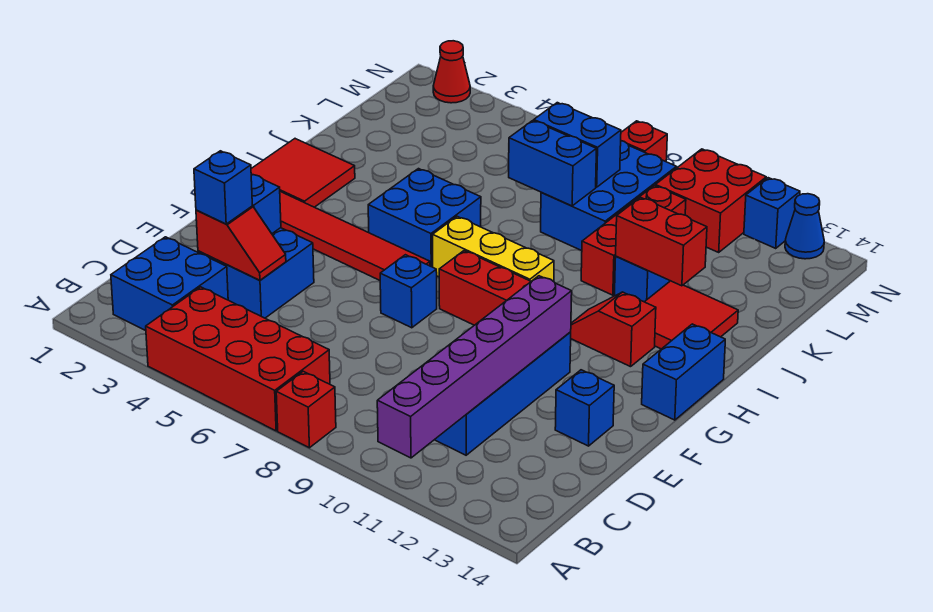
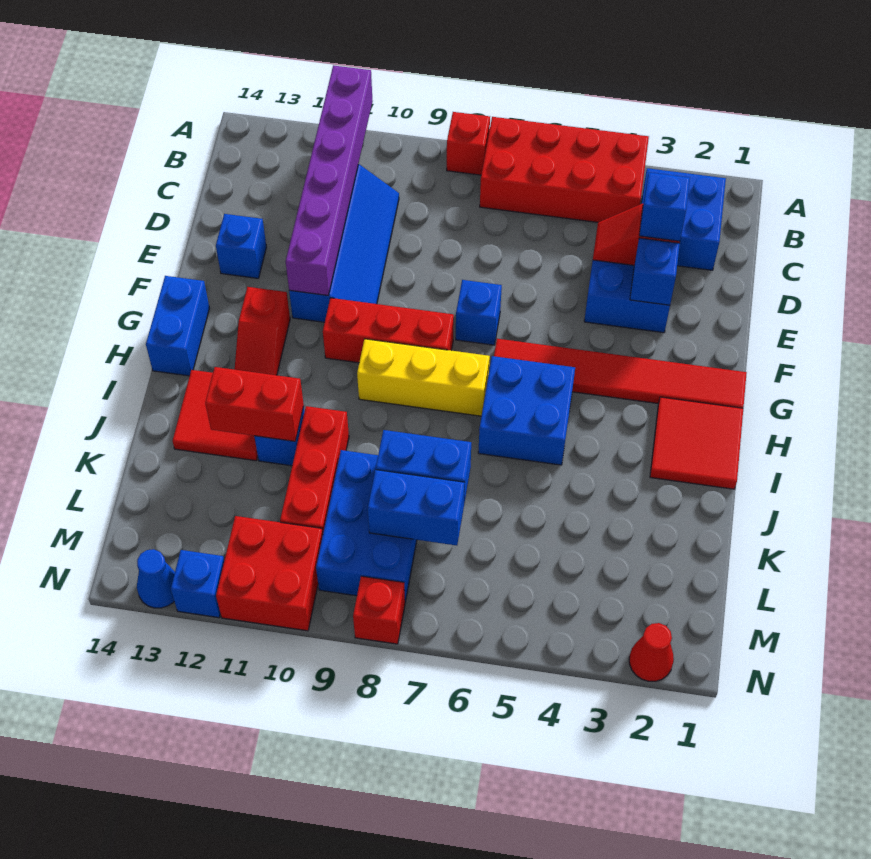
red 1x2 slope [571,292,656,367] -> red 1x2 slope turned to [235,287,290,375]

